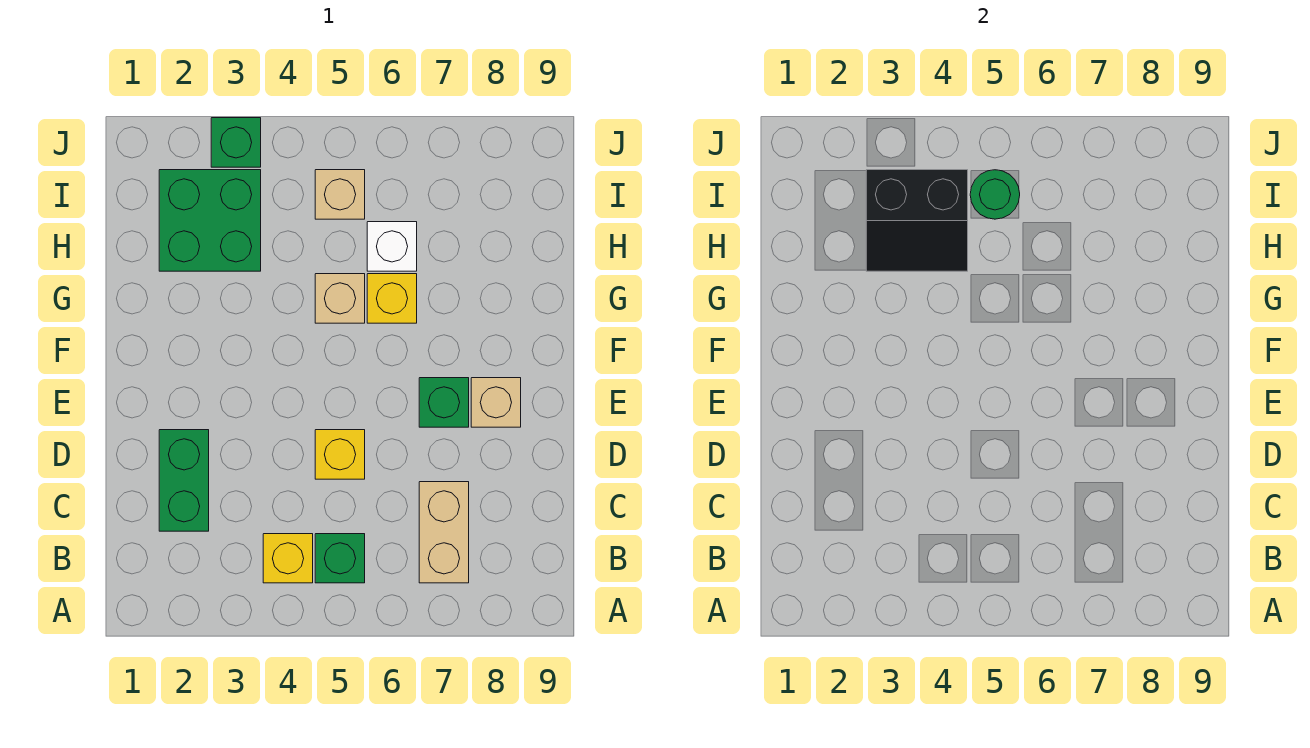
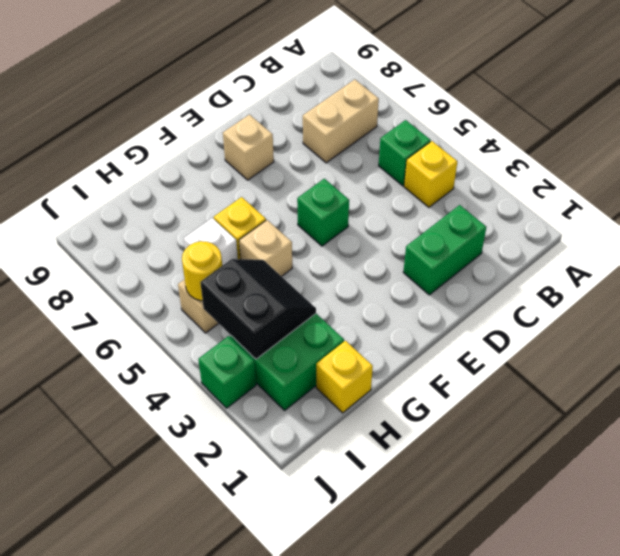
yellow 1x1 brick [315,430,365,479] -> yellow 1x1 brick moved to [316,341,373,413]
green 1x1 brick [419,378,469,427] -> green 1x1 brick moved to [297,179,349,246]
green 1x1 round brick [970,170,1020,219] -> yellow 1x1 round brick [182,241,222,301]

